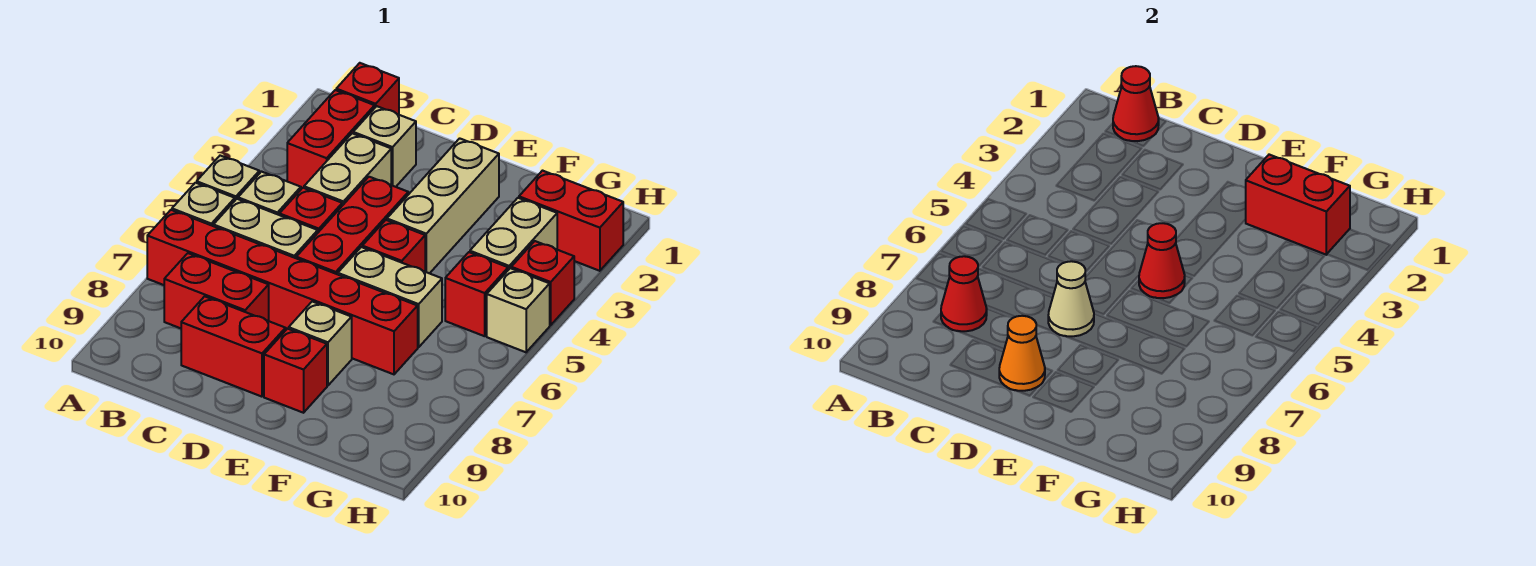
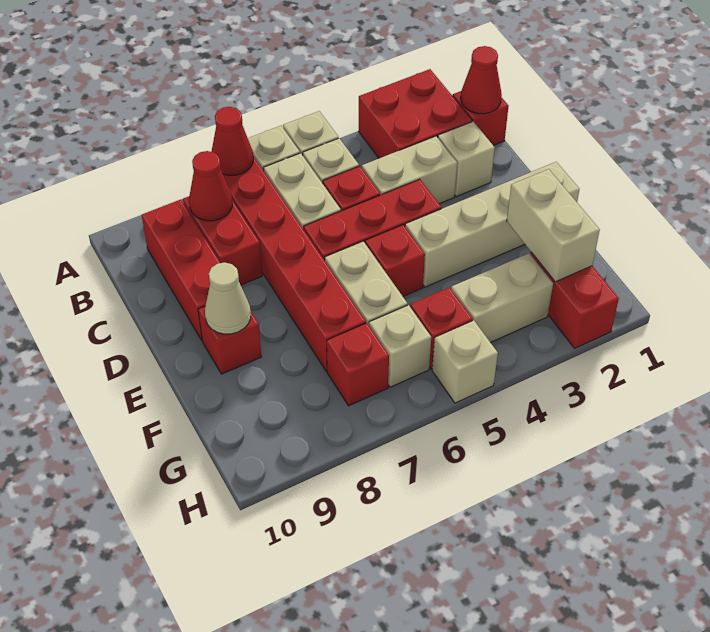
red 1x2 brick [287,90,375,189] -> red 2x2 brick [359,69,472,158]
red 1x2 brick [181,296,286,397] -> red 1x3 brick [142,199,220,340]
tan 1x1 cone [1048,261,1094,336] -> tan 1x1 cone moved to [205,262,251,334]
orange 1x1 cone [999,316,1045,391] -> none
tan 1x3 brick [387,138,499,273] -> tan 1x4 brick [405,162,579,287]
red 1x1 cone [1139,223,1185,298] -> red 1x1 cone moved to [211,107,253,175]
tan 1x1 brick [289,301,352,385] -> tan 1x1 brick moved to [369,305,431,387]
red 1x2 brick [1245,155,1350,255] -> tan 1x2 brick [507,169,600,282]
red 1x1 brick [511,241,574,325] -> red 1x1 brick moved to [327,323,389,406]

